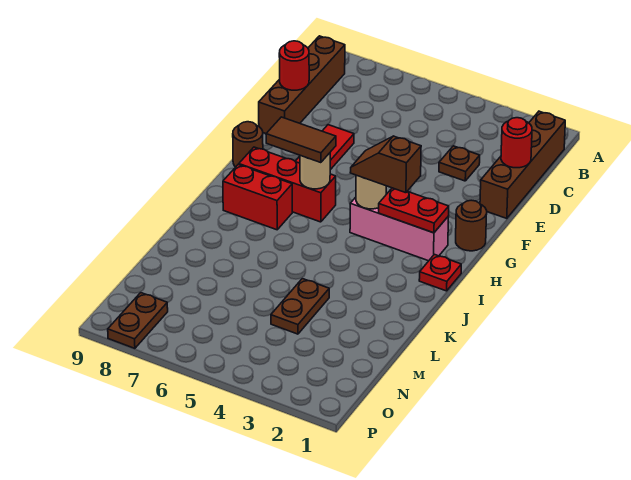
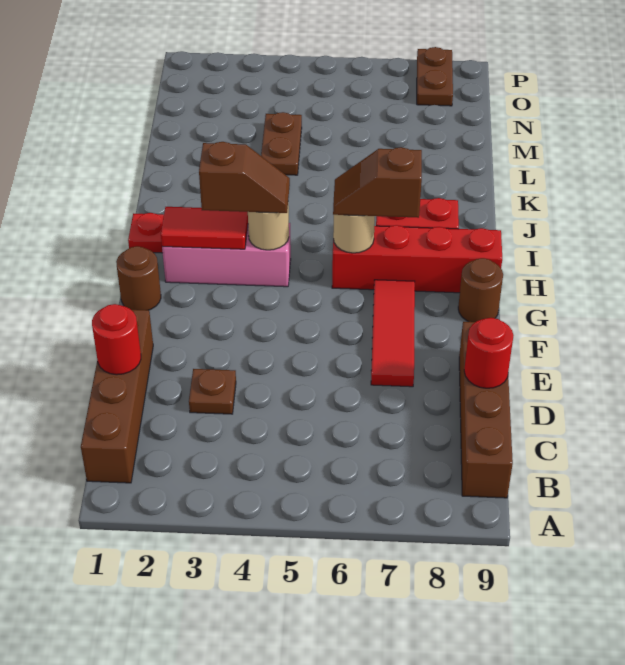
red 1x2 plate [379,188,449,233] -> red 1x2 tile [161,207,248,249]
red 1x3 brick [239,147,336,222] -> red 1x4 brick [332,225,502,293]
brown 1x2 tile [266,117,336,163] -> brown 1x2 slope [333,147,422,218]

